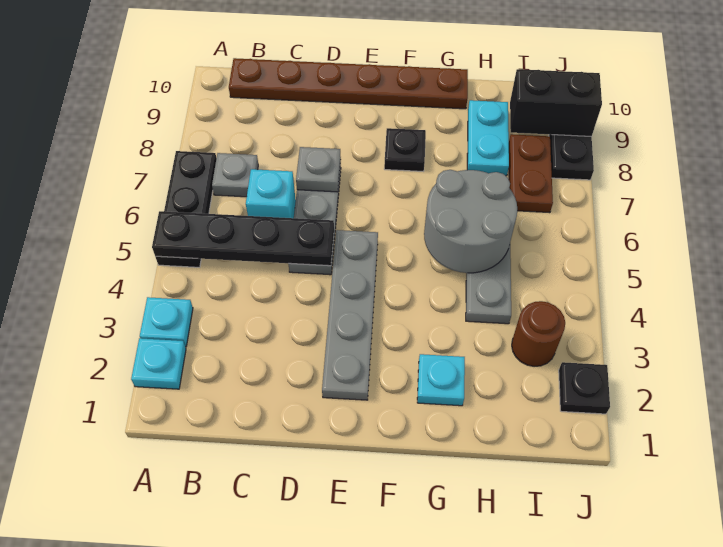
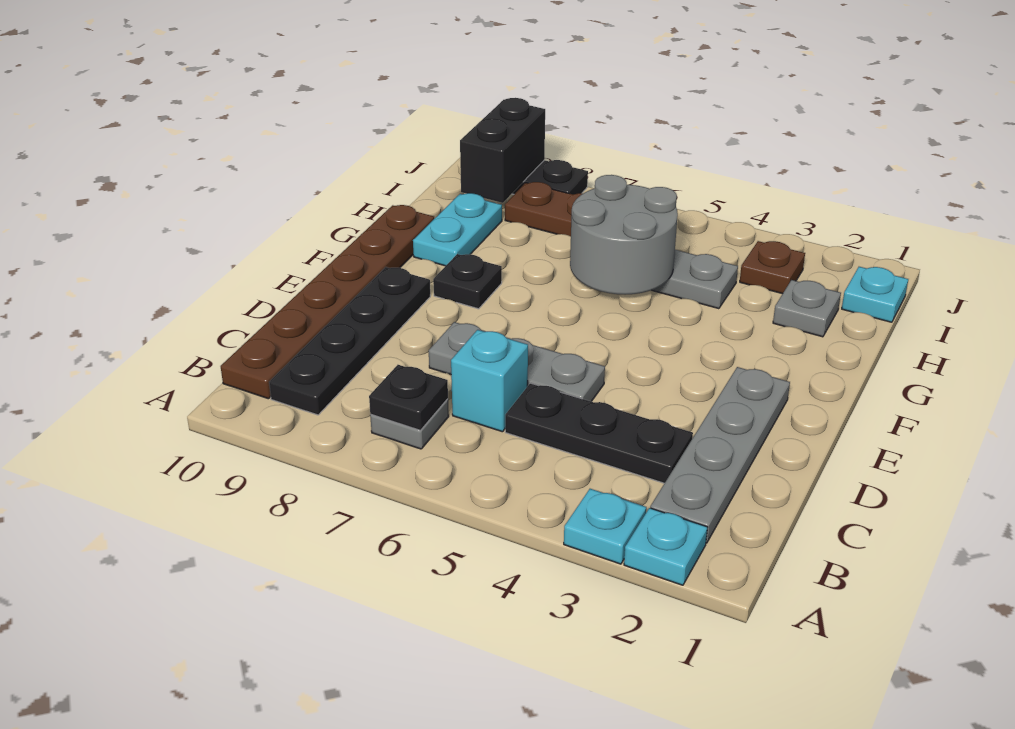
black 1x3 plate [155,151,216,267] -> black 1x3 plate moved to [505,383,693,483]
black 1x4 plate [152,211,334,266] -> black 1x4 plate moved to [269,267,430,415]
grey 1x1 plate [296,147,341,192] -> grey 1x1 plate moved to [773,280,841,337]
grey 1x4 plate [322,230,378,400] -> grey 1x4 plate turned to [650,367,790,543]
cyan 1x1 plate [417,354,465,406] -> cyan 1x1 plate moved to [842,267,908,322]
cyan 1x2 plate [467,100,509,176] -> cyan 1x2 plate turned to [413,193,502,266]
brown 1x1 round brick [512,301,565,366] -> brown 1x1 plate [740,241,805,294]
black 1x1 plate [559,362,610,414] -> black 1x1 plate moved to [369,365,448,430]

